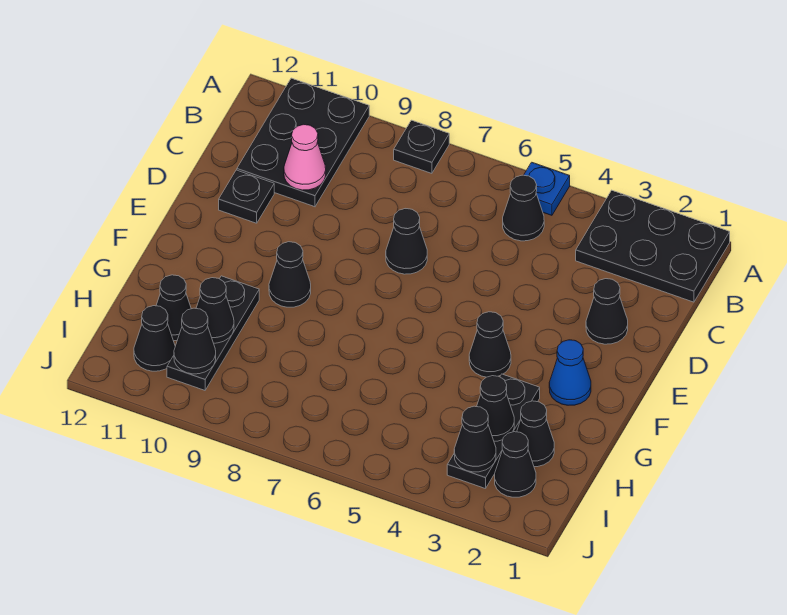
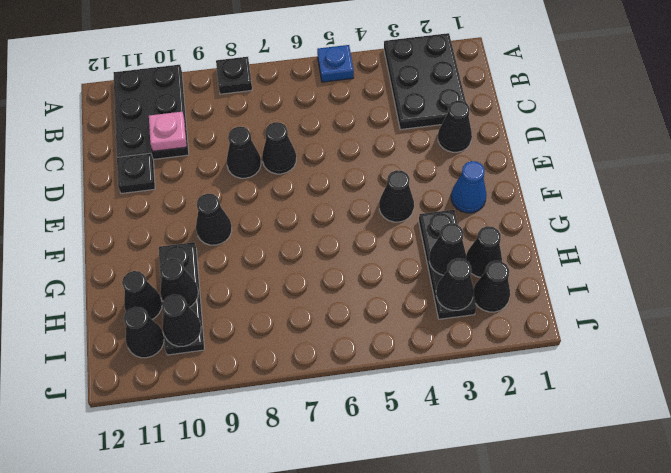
black 2x3 plate [576,190,730,302] -> black 2x3 plate turned to [384,33,466,130]
black 1x1 cone [503,175,544,241] -> black 1x1 cone moved to [227,127,261,178]
pink 1x1 cone [284,124,326,190] -> pink 1x1 plate [149,112,187,151]

